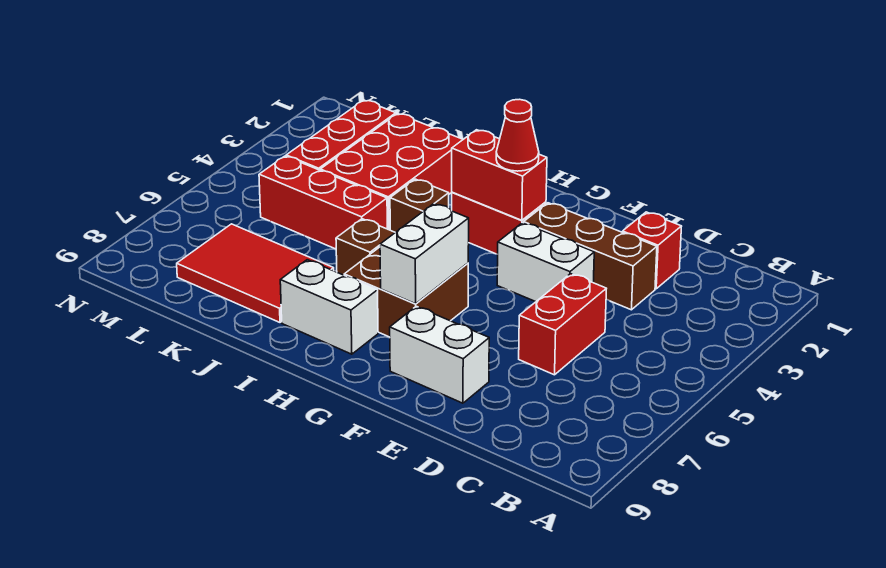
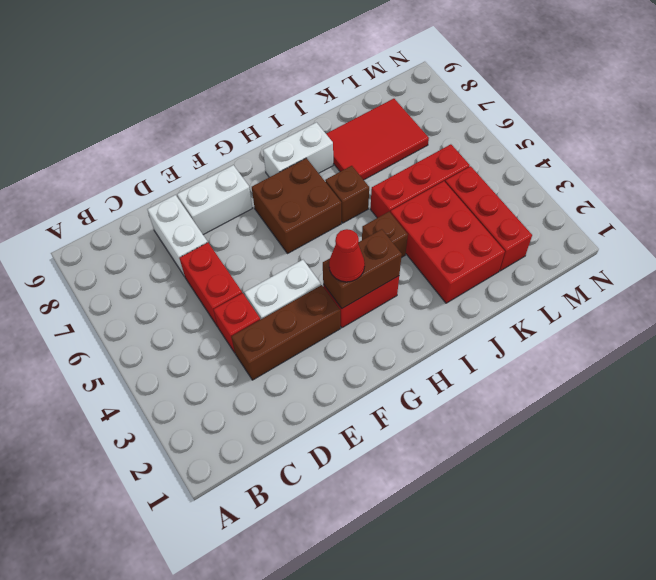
red 1x1 brick [622,212,682,289] -> red 1x1 brick moved to [213,293,260,353]
red 1x2 brick [452,130,547,220] -> brown 1x2 brick [323,229,402,308]
white 1x2 brick [380,204,469,304] -> white 1x2 brick moved to [147,195,208,275]

